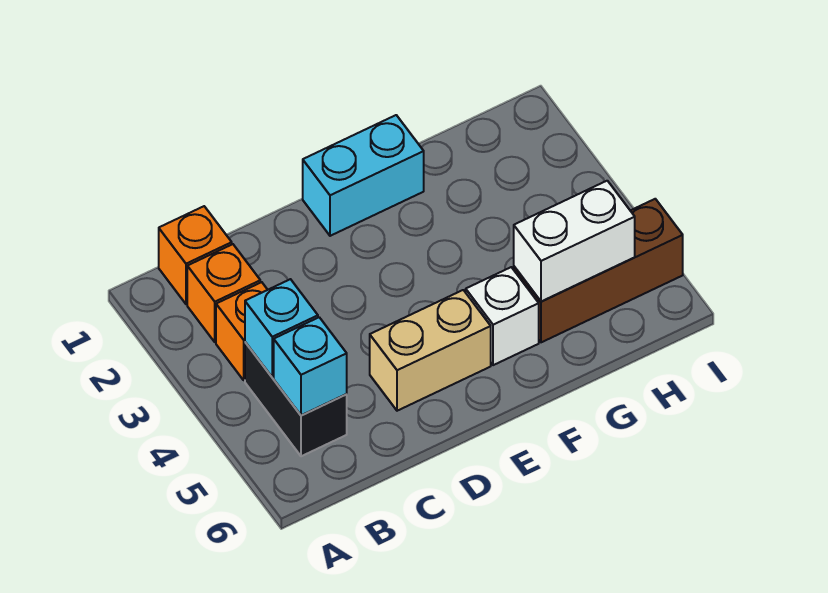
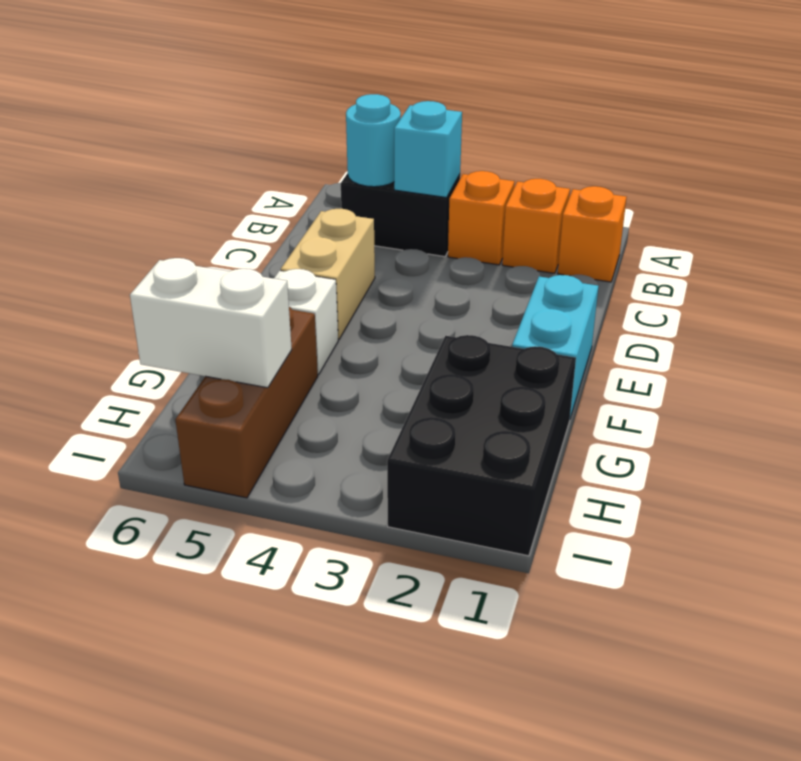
cyan 1x1 brick [274,317,347,416] -> cyan 1x1 round brick [346,94,401,187]
none -> black 2x3 brick [387,335,576,556]
white 1x2 brick [514,181,635,301] -> white 1x2 brick turned to [130,258,292,388]

